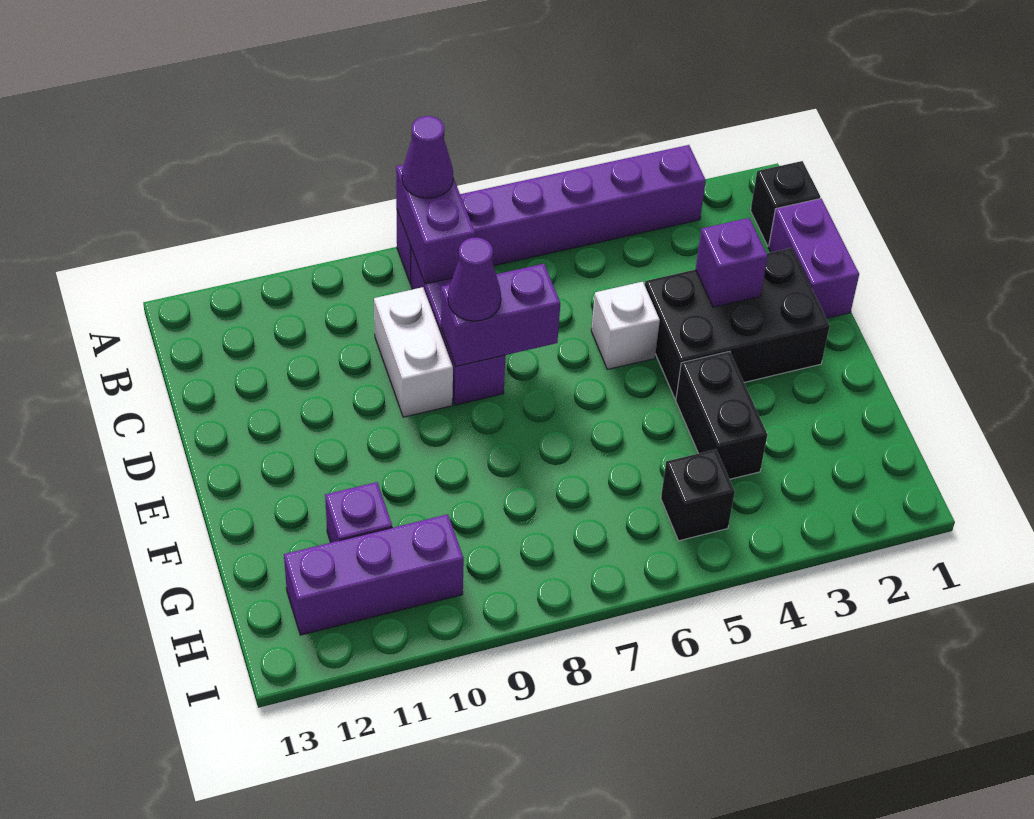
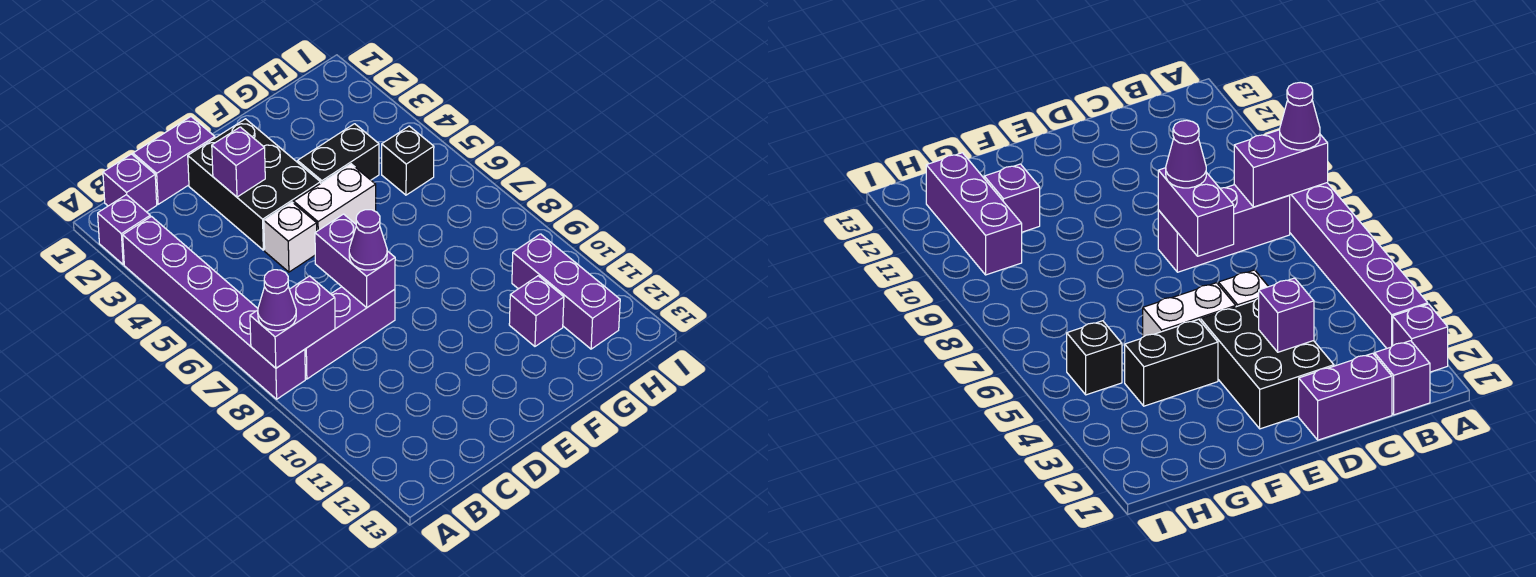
none -> purple 1x1 brick [98,195,150,264]
black 1x1 brick [751,161,820,246] -> purple 1x1 brick [103,154,157,212]
white 1x2 brick [374,287,453,417] -> white 1x2 brick moved to [294,164,376,231]

